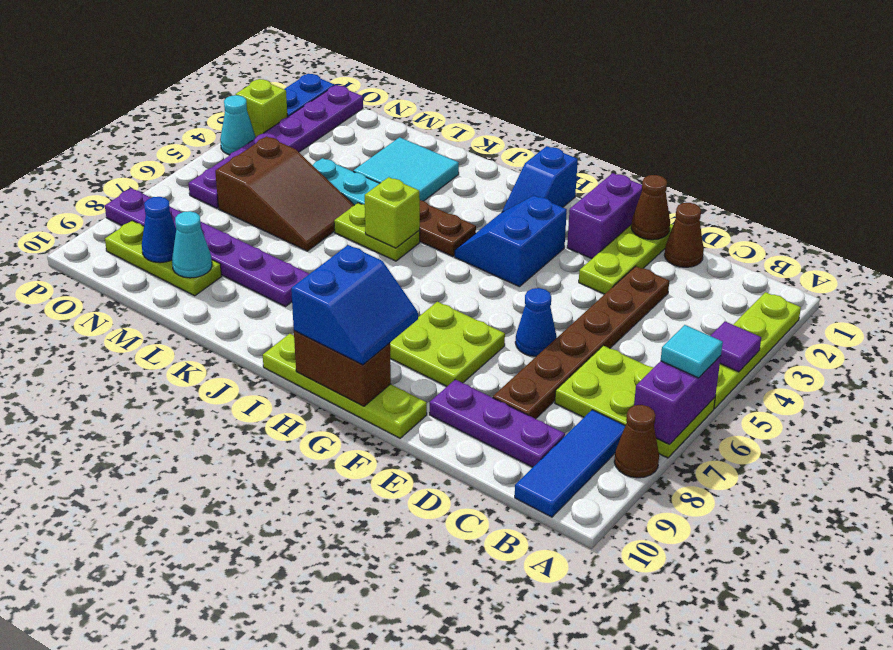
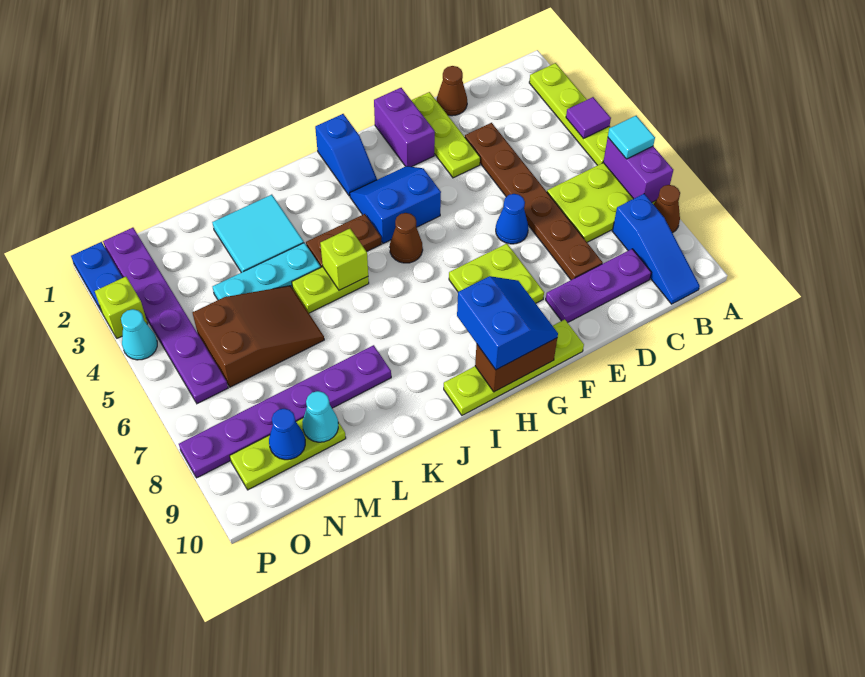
blue 1x3 tile [515,410,625,517] -> blue 1x3 slope [612,194,700,304]
brown 1x1 cone [631,175,670,240] -> brown 1x1 cone moved to [390,213,423,263]
blue 2x2 slope [455,196,567,287] -> blue 2x2 slope turned to [350,166,441,243]

